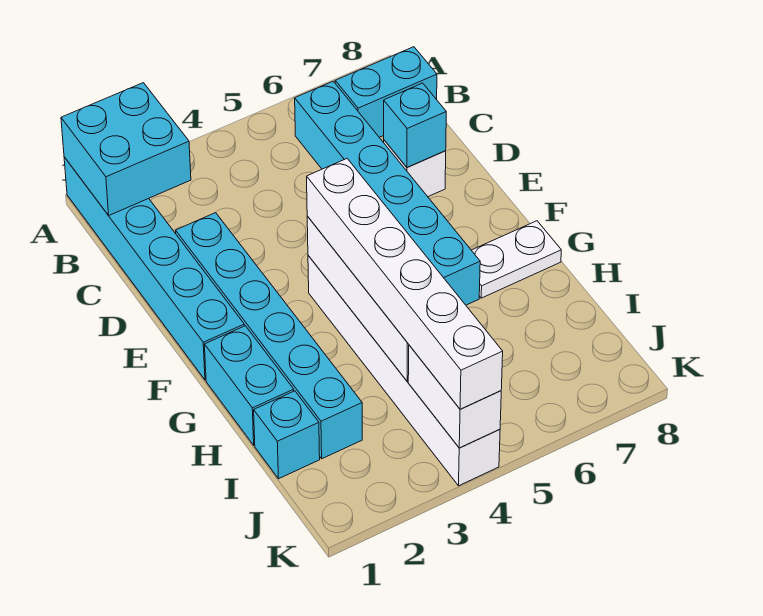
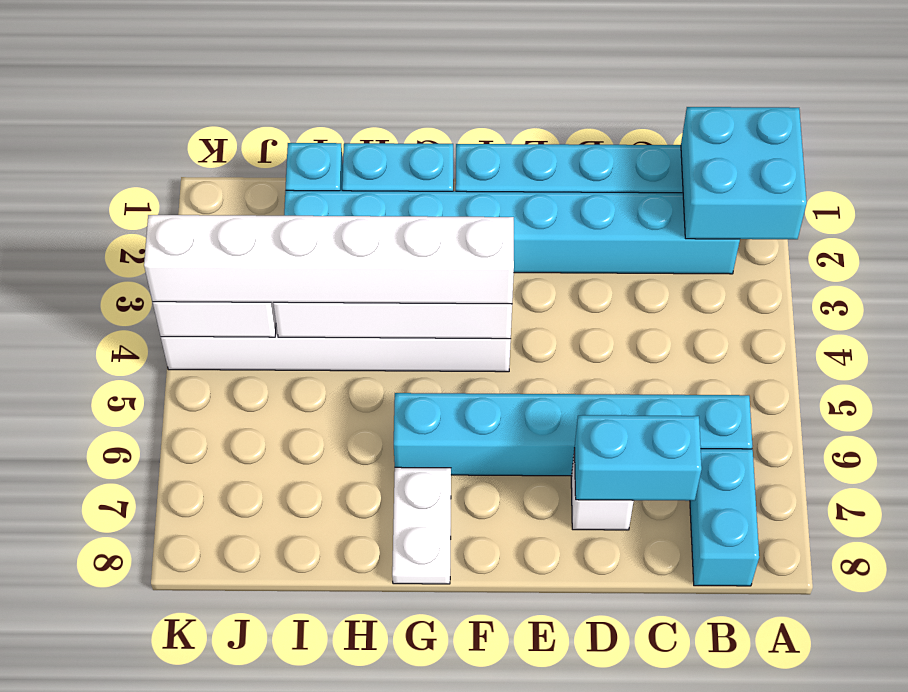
cyan 1x6 brick [176,213,362,459] -> cyan 1x8 brick [284,190,740,274]
cyan 1x1 brick [384,83,446,167] -> cyan 1x2 brick [575,415,702,501]

